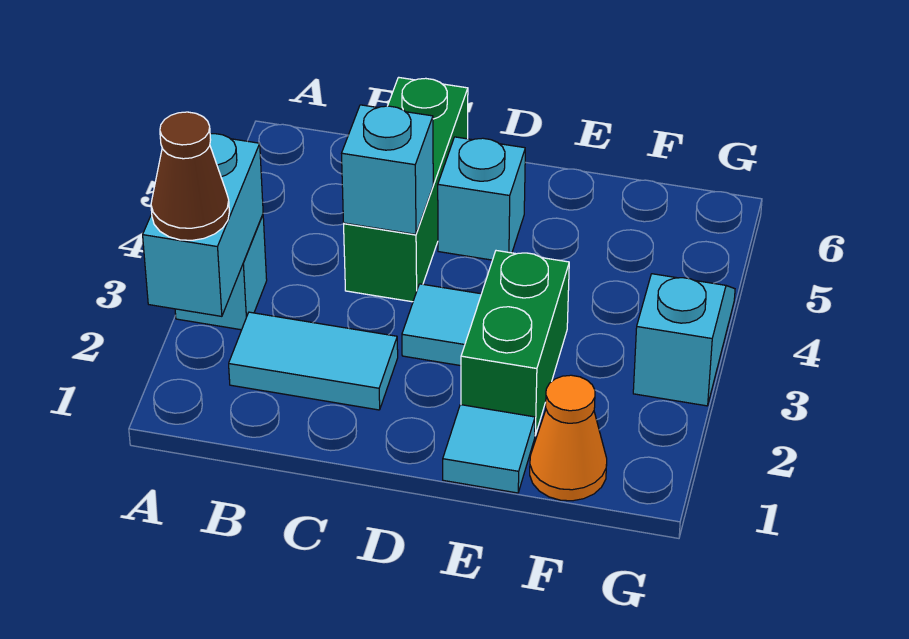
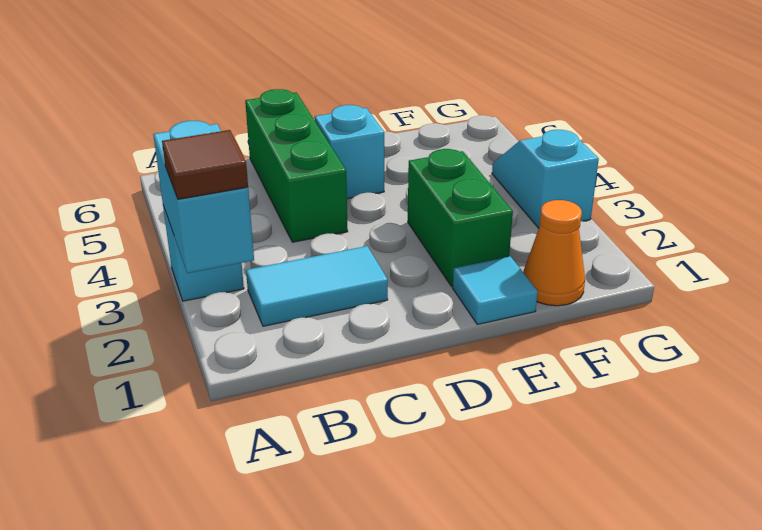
brown 1x1 cone [151,112,229,240] -> brown 1x1 tile [162,130,248,199]
cyan 1x1 brick [342,105,433,234] -> none
cyan 1x1 tile [402,284,481,366] -> none

